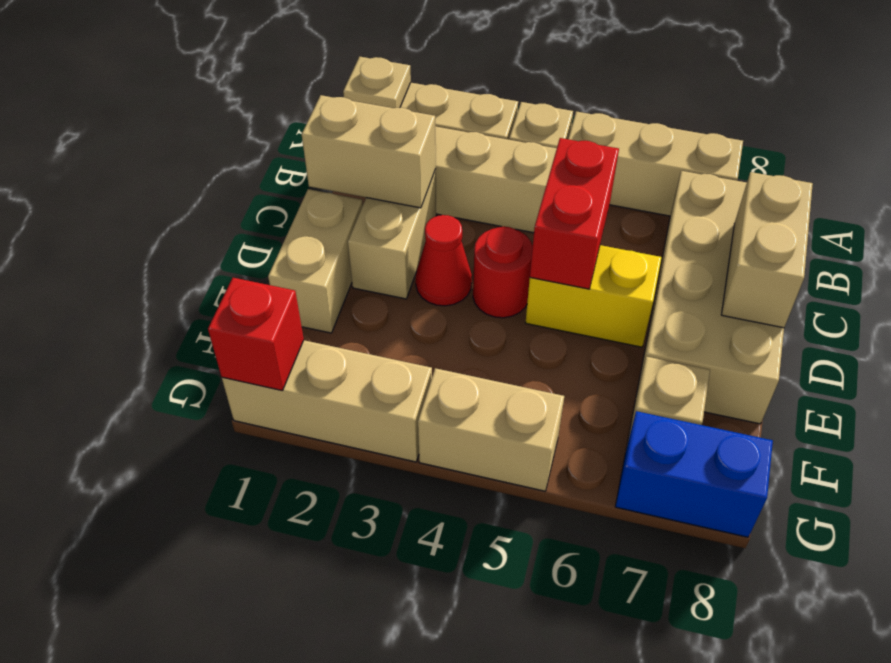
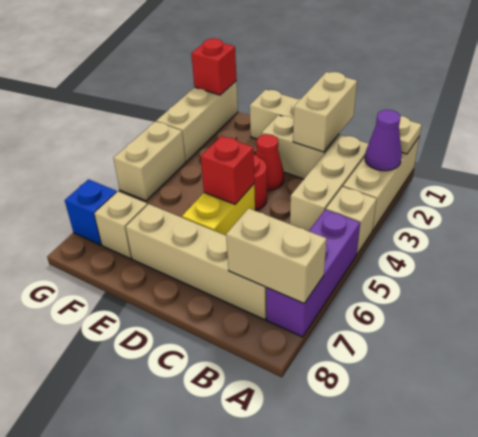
none -> purple 1x1 cone [365,110,402,171]
tan 1x3 brick [568,111,743,216] -> purple 1x3 brick [266,210,360,337]
tan 2x4 brick [637,171,784,424] -> tan 1x4 brick [126,204,267,320]
red 1x2 brick [530,138,619,289] -> red 1x1 brick [201,136,254,204]
tan 1x2 brick [722,172,813,328] -> tan 1x2 brick moved to [226,208,326,303]
blue 1x2 brick [615,411,773,537] -> blue 1x1 brick [65,179,117,245]

